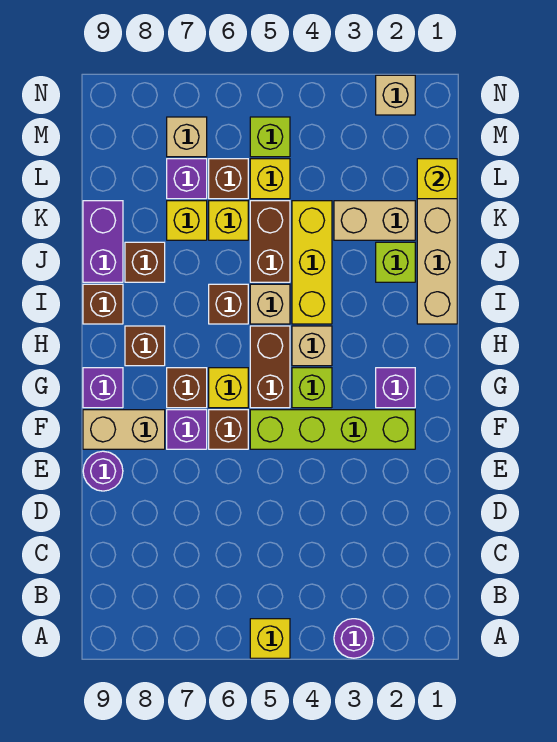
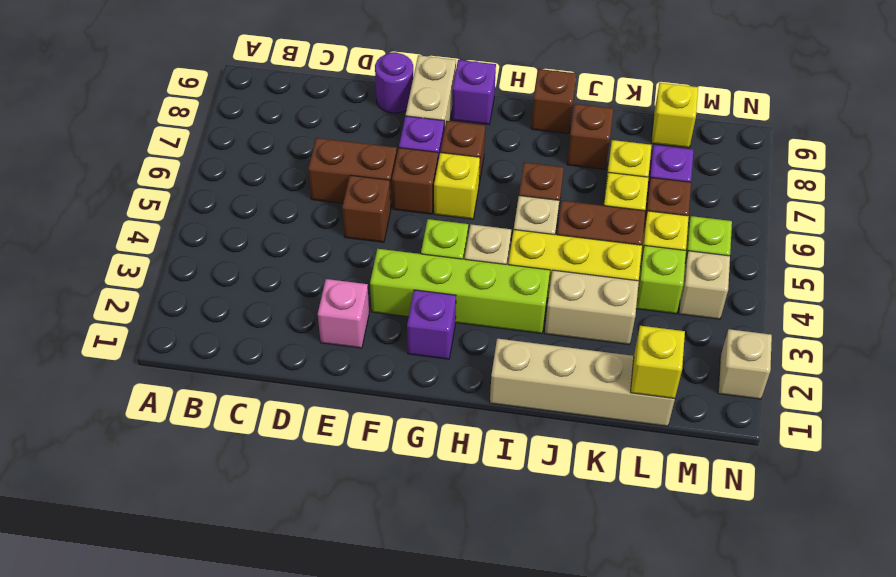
purple 1x1 round brick [334,619,374,658] -> none
yellow 1x1 brick [250,619,290,658] -> yellow 1x1 brick moved to [651,83,698,148]
none -> pink 1x1 brick [318,279,369,348]
lime 1x4 brick [250,410,415,449] -> lime 1x4 brick turned to [370,249,550,333]
brown 1x2 brick [250,326,290,408] -> brown 1x2 brick moved to [308,138,397,207]
brown 1x1 brick [125,326,165,366] -> brown 1x1 brick moved to [342,175,391,242]
lime 1x1 brick [376,242,415,282] -> lime 1x1 brick moved to [636,246,686,314]
purple 1x2 brick [83,201,123,282] -> none
tan 1x2 brick [334,201,415,240] -> tan 1x2 brick turned to [545,270,639,345]
tan 1x1 brick [167,117,207,157] -> tan 1x1 brick moved to [679,251,730,319]

